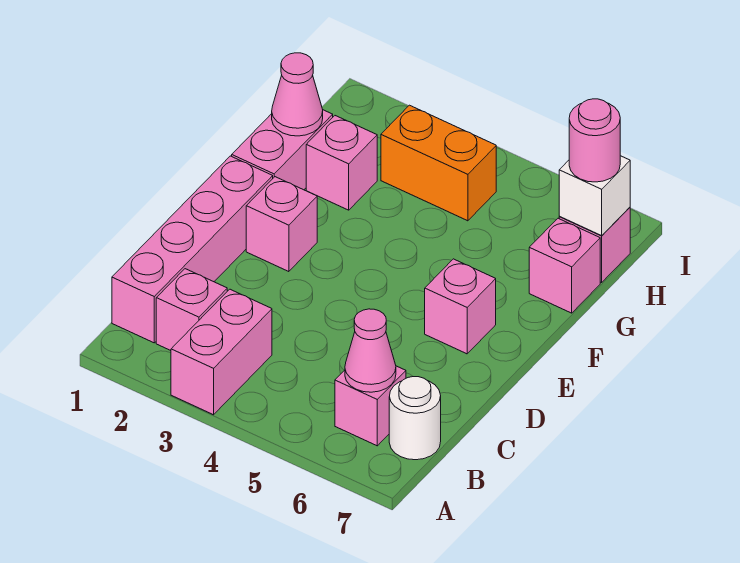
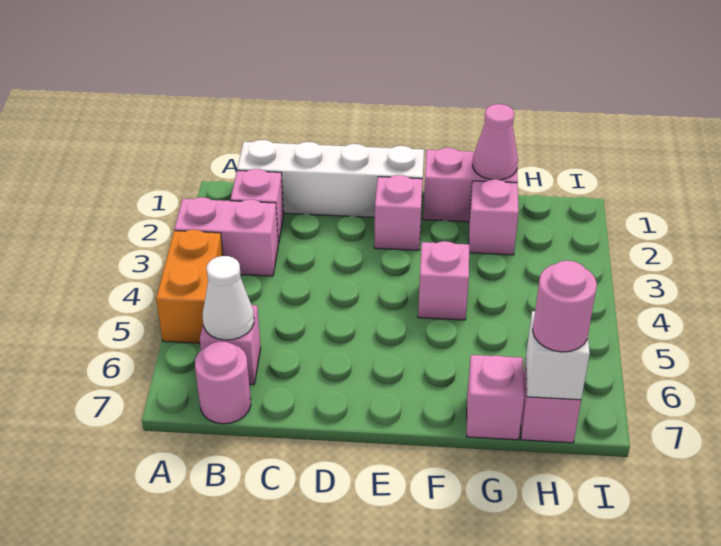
pink 1x4 brick [112,156,273,343] -> white 1x4 brick [237,140,424,217]
pink 1x1 cone [345,309,396,392] -> white 1x1 cone [203,256,254,340]
white 1x1 round brick [389,377,441,460] -> pink 1x1 round brick [195,341,251,424]
pink 1x1 brick [425,259,496,354] -> pink 1x1 brick moved to [418,241,469,320]
orange 1x2 brick [381,105,496,221] -> orange 1x2 brick moved to [156,230,223,343]

